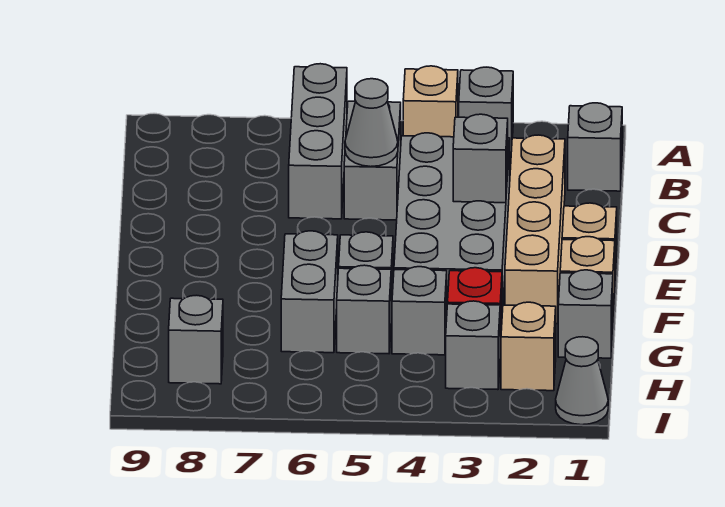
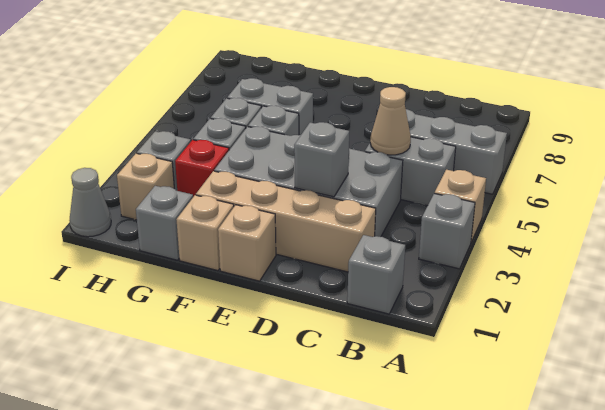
grey 1x1 cone [345,79,398,167] -> tan 1x1 cone [370,87,411,155]
grey 1x1 brick [169,295,223,384] -> none

